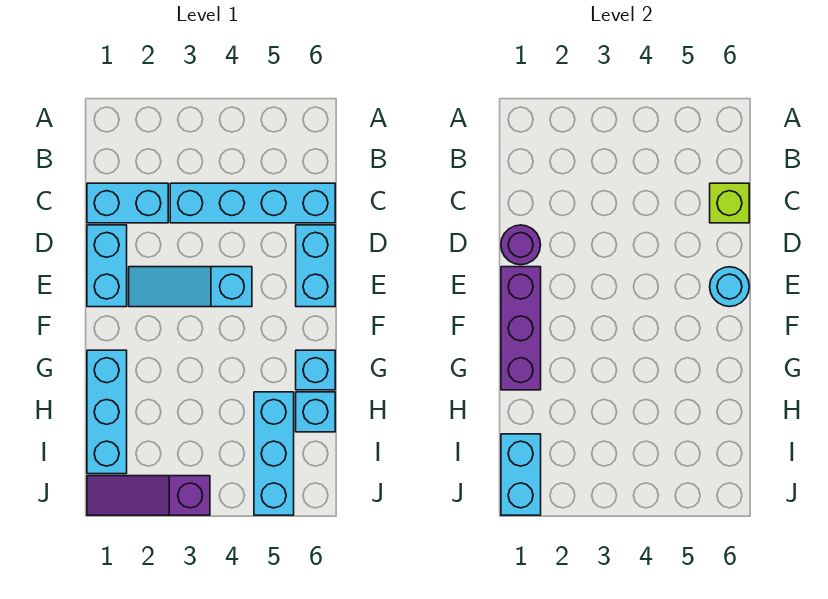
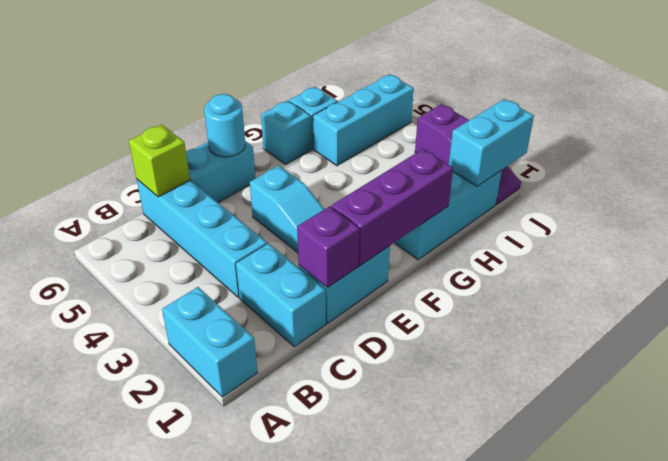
none -> cyan 1x2 brick [162,287,257,397]
purple 1x1 round brick [501,225,541,265] -> purple 1x1 brick [297,206,360,288]

